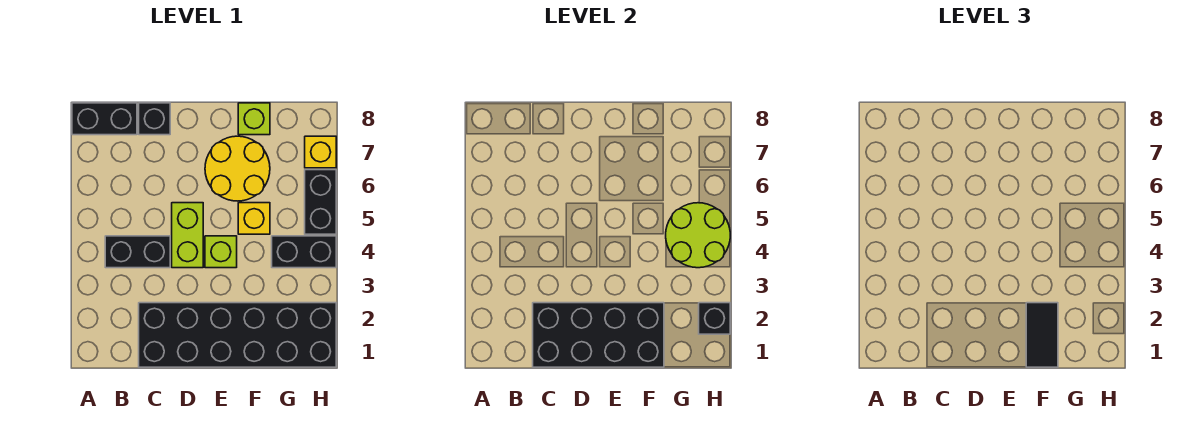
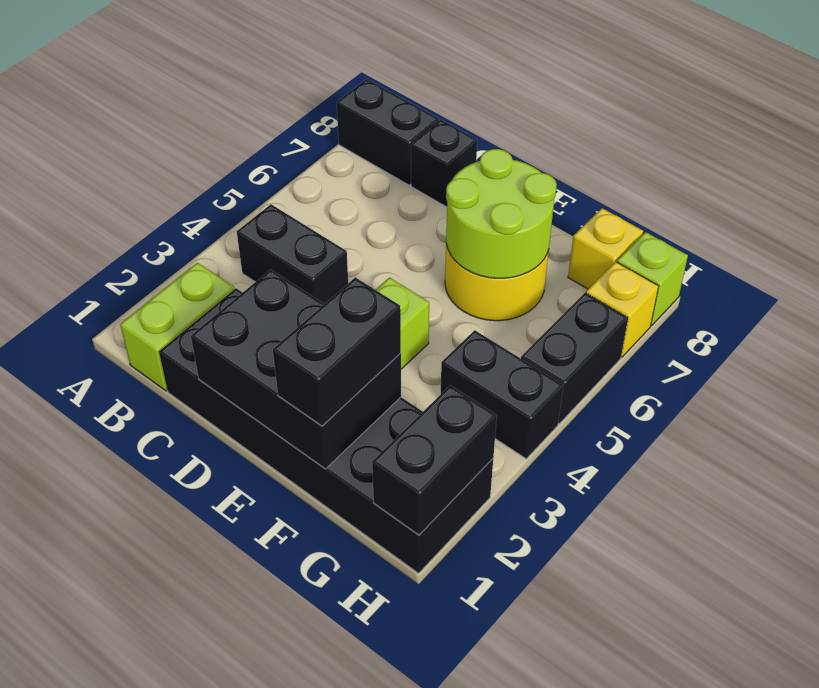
black 2x4 brick [533,303,664,367] -> black 2x3 brick [191,270,401,469]
lime 1x2 brick [172,203,203,268] -> lime 1x2 brick moved to [120,263,234,391]
black 1x2 tile [1026,303,1058,367] -> black 1x2 brick [273,277,401,426]
yellow 1x1 brick [238,203,270,234] -> yellow 1x1 brick moved to [568,208,643,289]
lime 1x1 brick [238,103,270,135] -> lime 1x1 brick moved to [617,232,688,326]
lime 2x2 round brick [666,203,730,268] -> lime 2x2 round brick moved to [446,149,557,278]
black 1x1 brick [699,303,730,334] -> black 1x2 brick [372,385,497,535]

